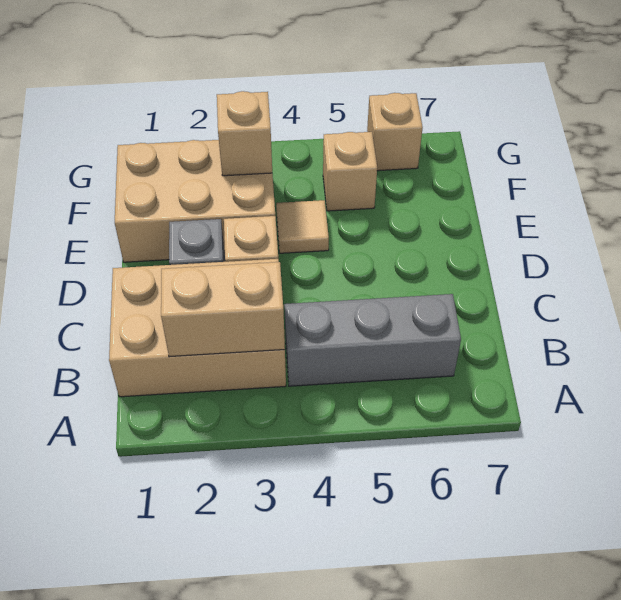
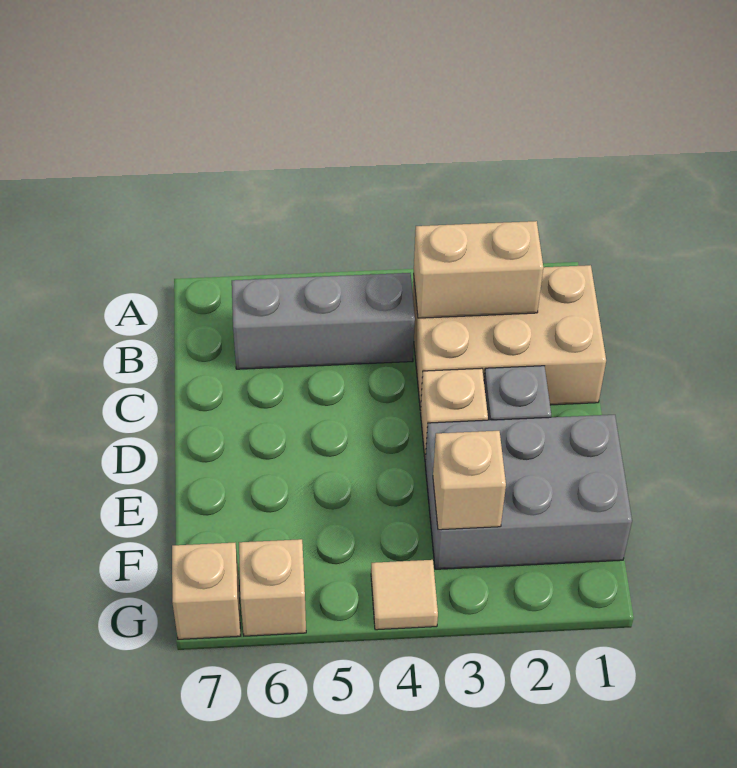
tan 2x3 brick [115,140,275,262] -> grey 2x3 brick [425,415,632,569]
tan 1x1 tile [276,200,329,253] -> tan 1x1 tile moved to [371,560,438,630]
tan 1x1 brick [323,132,377,211] -> tan 1x1 brick moved to [172,543,241,639]

